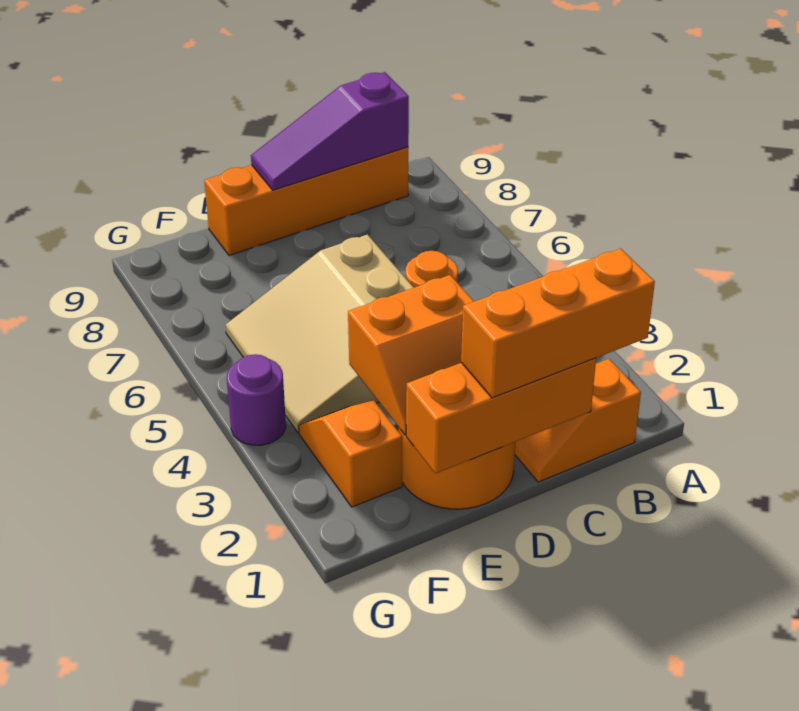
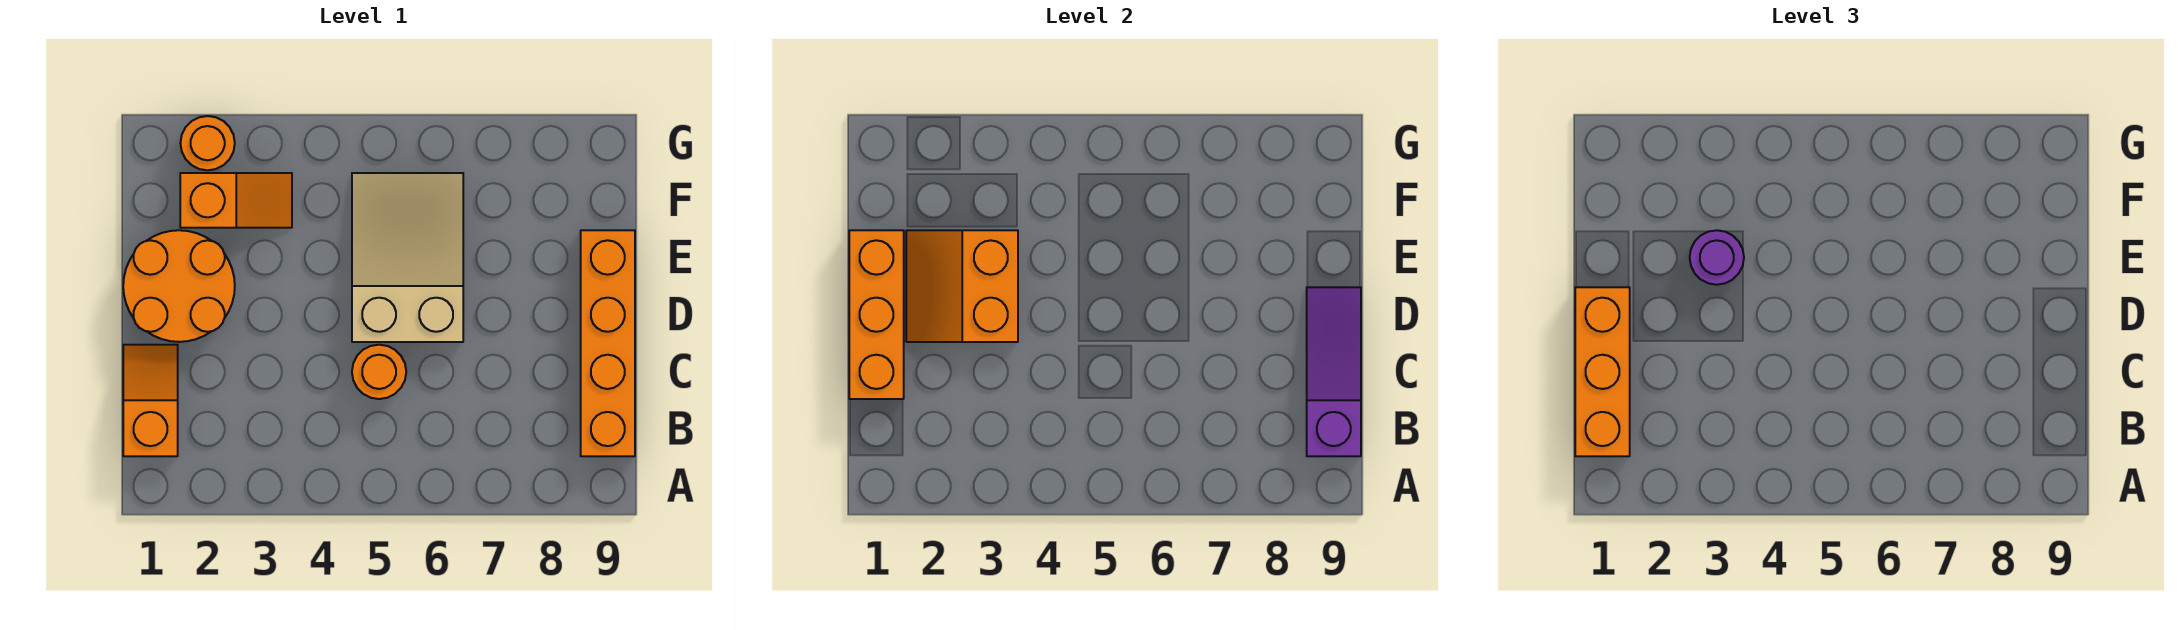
tan 3x3 slope [226,235,414,433] -> tan 2x3 slope [352,173,463,342]
none -> orange 1x1 round brick [180,116,235,170]
purple 1x1 round brick [227,354,286,445] -> purple 1x1 round brick moved to [1690,230,1744,285]

